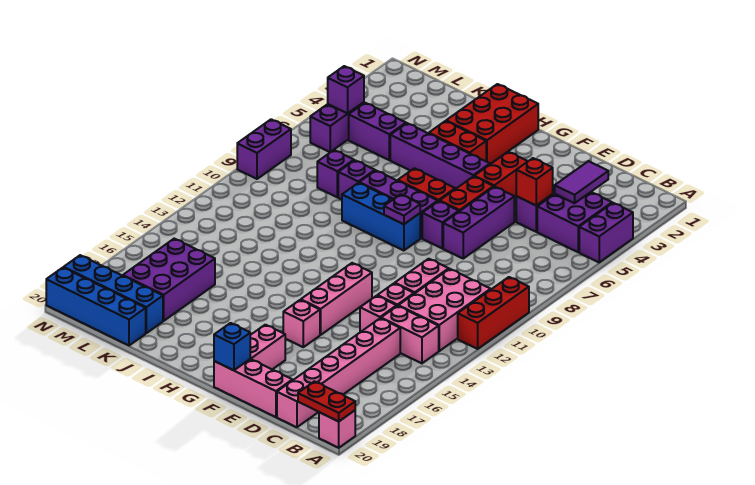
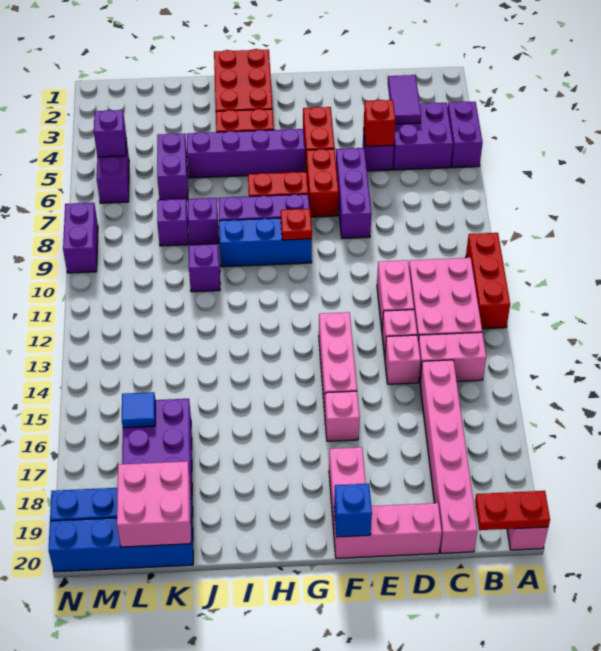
purple 1x1 brick [422,201,459,248] -> purple 1x1 brick moved to [189,244,220,292]
purple 1x1 plate [384,194,420,224] -> red 1x1 plate [281,208,312,240]
purple 1x2 brick [349,103,406,160] -> purple 1x2 brick turned to [157,133,188,200]
none -> pink 2x2 brick [117,461,191,547]
none -> blue 1x1 tile [122,392,155,428]

